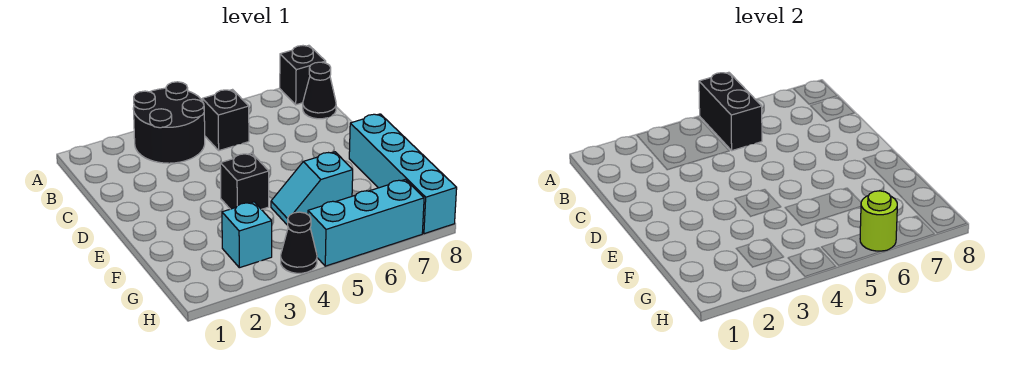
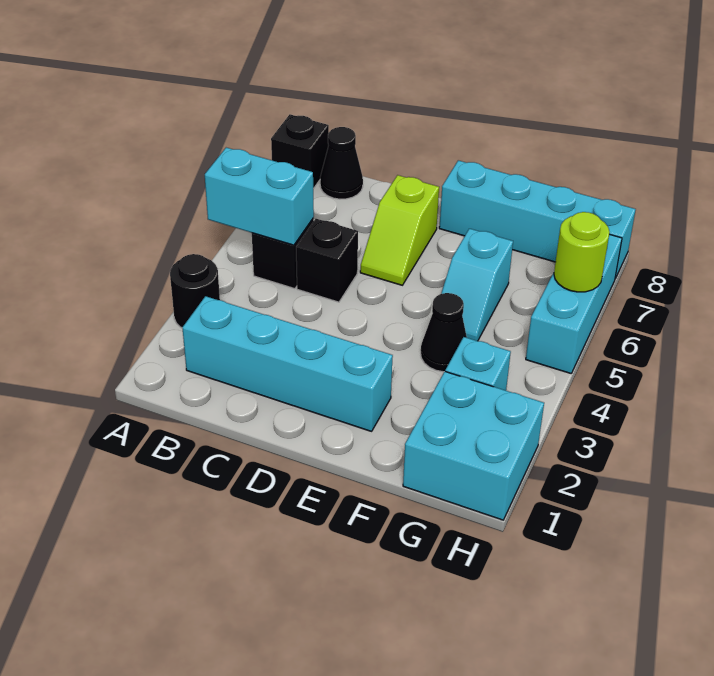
black 2x2 round brick [133,82,205,163] -> black 1x1 round brick [170,254,220,328]
black 1x2 brick [699,72,762,151] -> cyan 1x2 brick [205,148,314,245]
none -> cyan 1x4 brick [182,296,393,431]
none -> lime 1x2 slope [360,175,439,285]
black 1x1 brick [220,153,269,209] -> black 1x1 brick moved to [296,219,358,302]
none -> cyan 2x2 brick [403,372,544,520]
black 1x1 cone [281,212,317,273] -> black 1x1 cone moved to [421,293,467,372]

